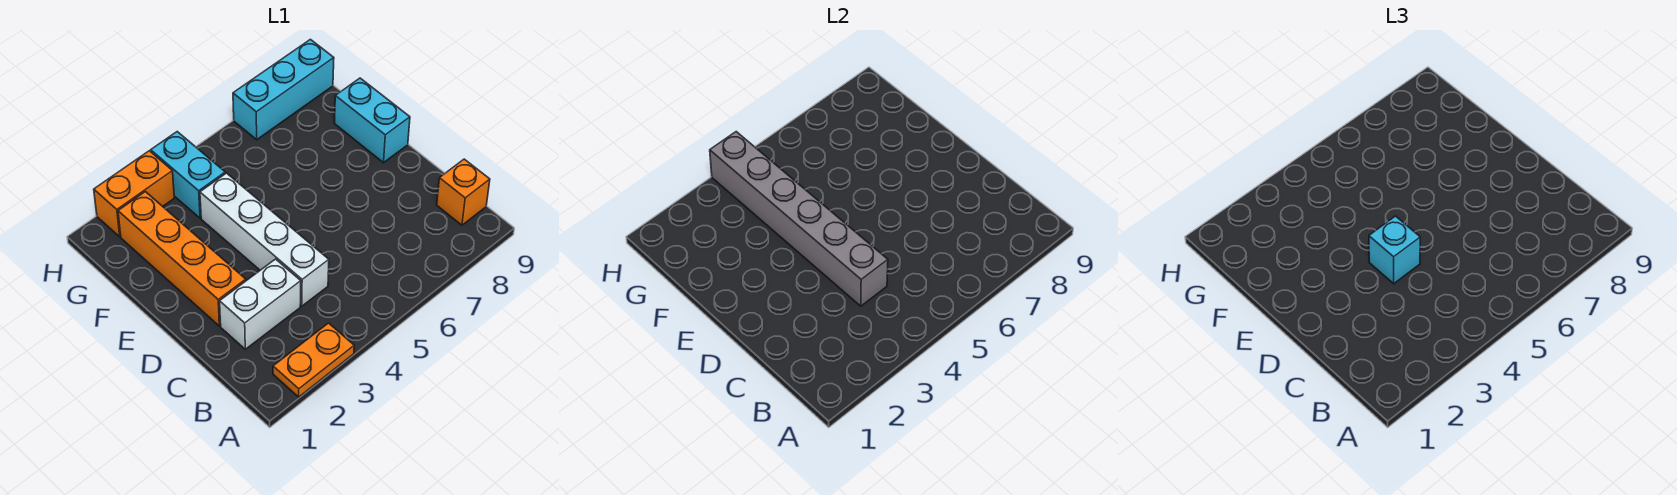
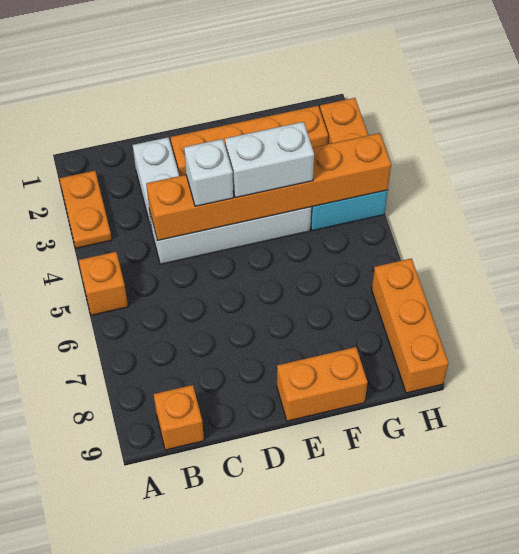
none -> orange 1x1 brick [79,252,128,315]
grey 1x6 brick [710,132,888,306] -> orange 1x6 brick [146,133,391,240]
cyan 1x1 brick [1369,216,1420,284] -> white 1x1 brick [184,139,233,206]
none -> white 1x2 brick [225,122,314,198]
cyan 1x2 brick [334,78,410,163] -> orange 1x2 brick [277,347,368,421]
cyan 1x3 brick [233,39,334,140] -> orange 1x3 brick [372,258,448,393]

